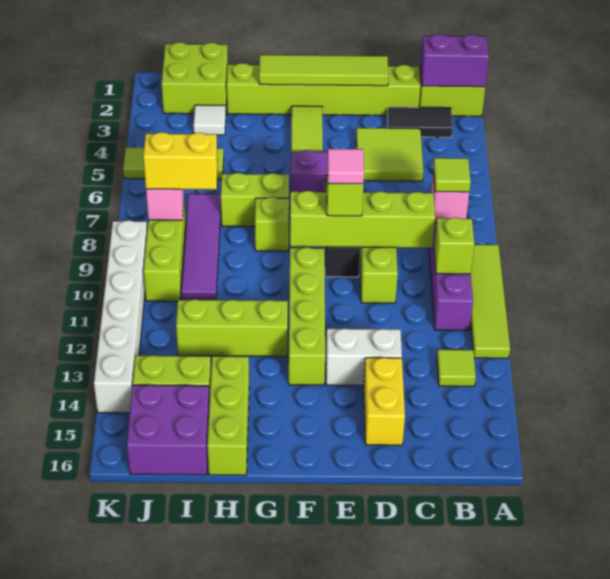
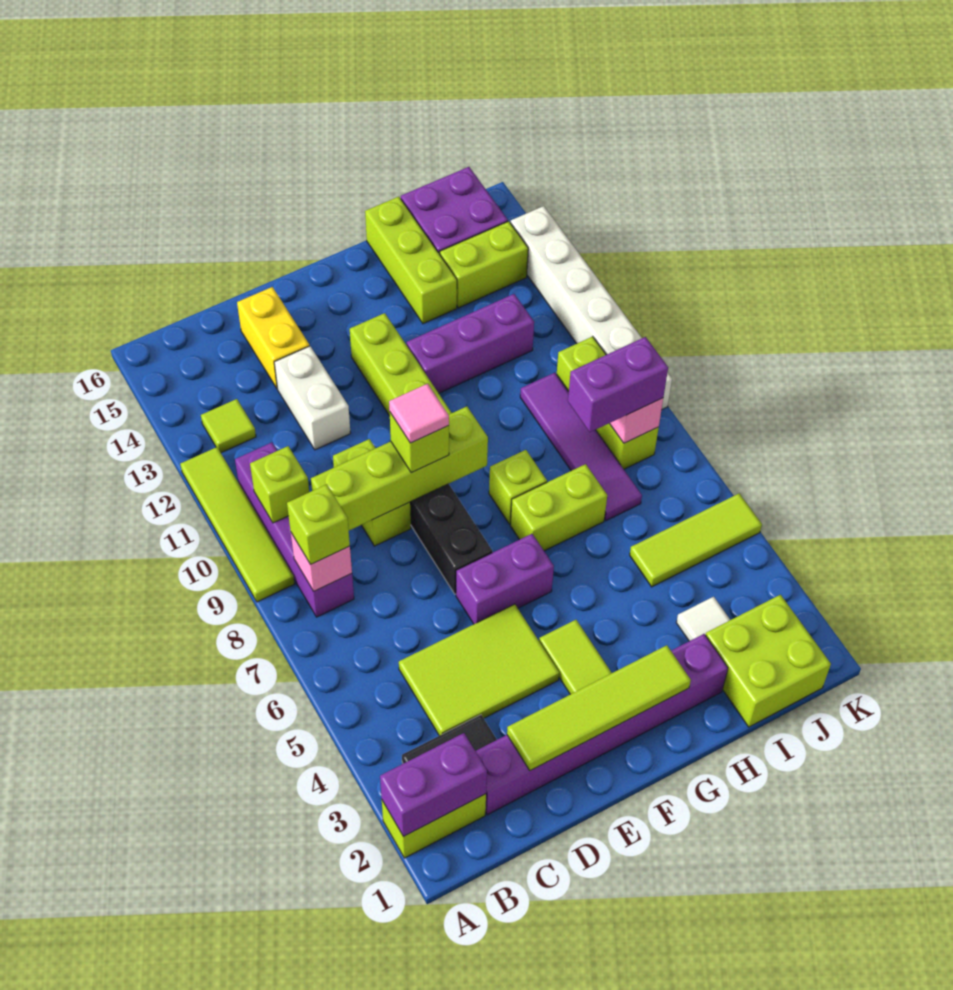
lime 1x1 tile [433,158,471,192] -> lime 1x1 brick [287,484,350,565]
lime 1x6 brick [227,63,420,115] -> purple 1x6 brick [476,634,728,815]
lime 2x2 tile [356,128,423,181] -> lime 2x3 tile [399,604,559,736]
white 1x2 brick [326,329,402,385] -> white 1x2 brick turned to [274,346,351,450]
lime 1x3 brick [176,299,288,356] -> purple 1x3 brick [407,294,534,393]
yellow 1x2 brick [143,132,218,190] -> purple 1x2 brick [568,337,668,432]

